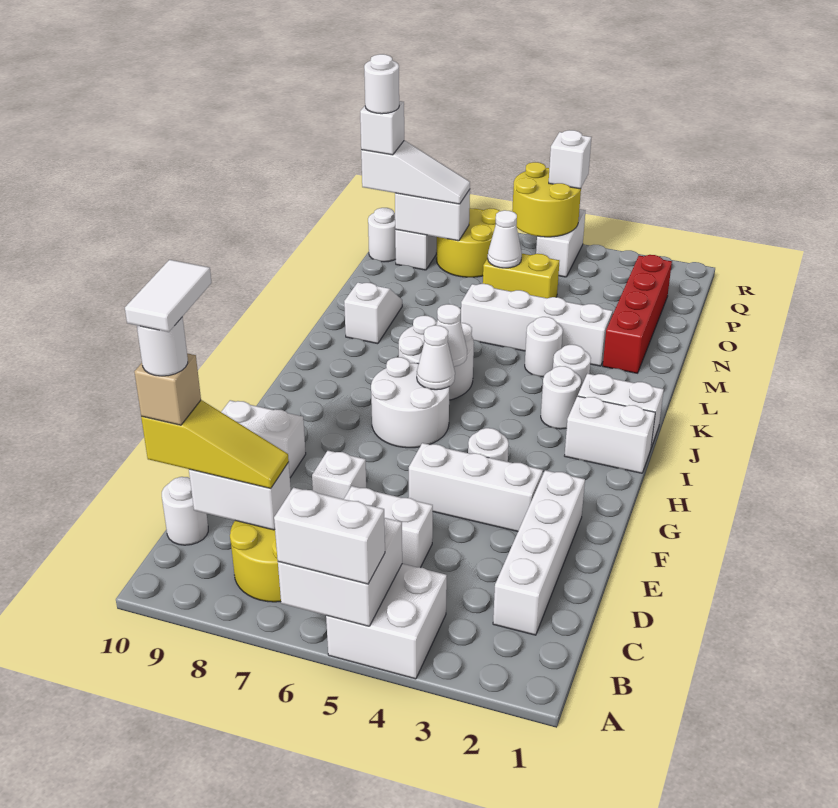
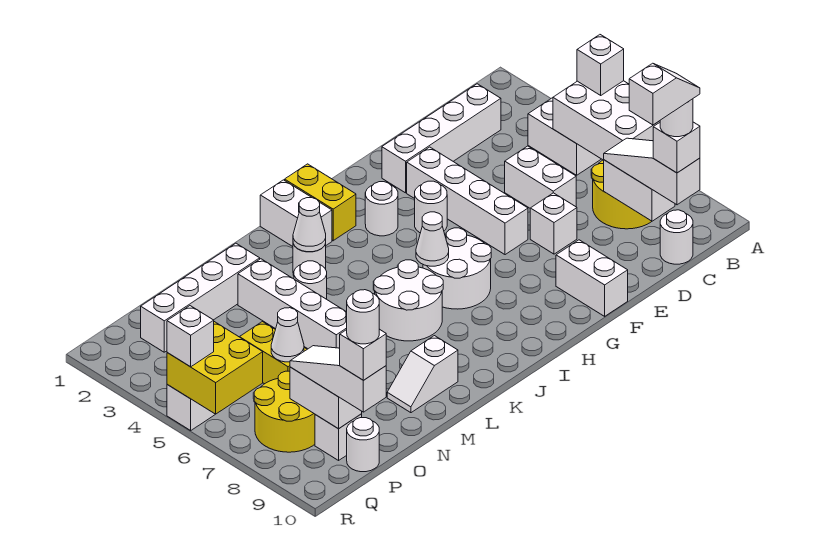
white 2x2 brick [278,518,402,626] -> white 2x3 brick [553,81,660,160]
white 1x2 brick [274,488,385,584] -> white 1x1 brick [577,35,624,95]
yellow 1x3 slope [141,400,289,488] -> white 1x3 slope [604,138,700,205]
tan 1x1 brick [134,353,201,425] -> white 1x1 brick [653,122,700,173]
white 1x2 tile [125,260,212,332] -> white 1x2 slope [629,63,700,125]
white 1x3 brick [409,443,543,531] -> white 1x4 brick [407,147,528,255]
white 1x2 brick [565,396,655,473] -> yellow 1x2 brick [285,164,356,241]
white 1x1 round brick [541,366,581,429] -> white 1x1 round brick moved to [365,182,398,236]
white 1x1 cone [436,304,467,367] -> white 1x1 cone moved to [293,198,326,252]
red 1x4 brick [603,255,672,373] -> white 1x4 brick [141,243,260,352]
yellow 2x2 round brick [512,162,581,237] -> yellow 2x2 brick [167,322,263,414]

